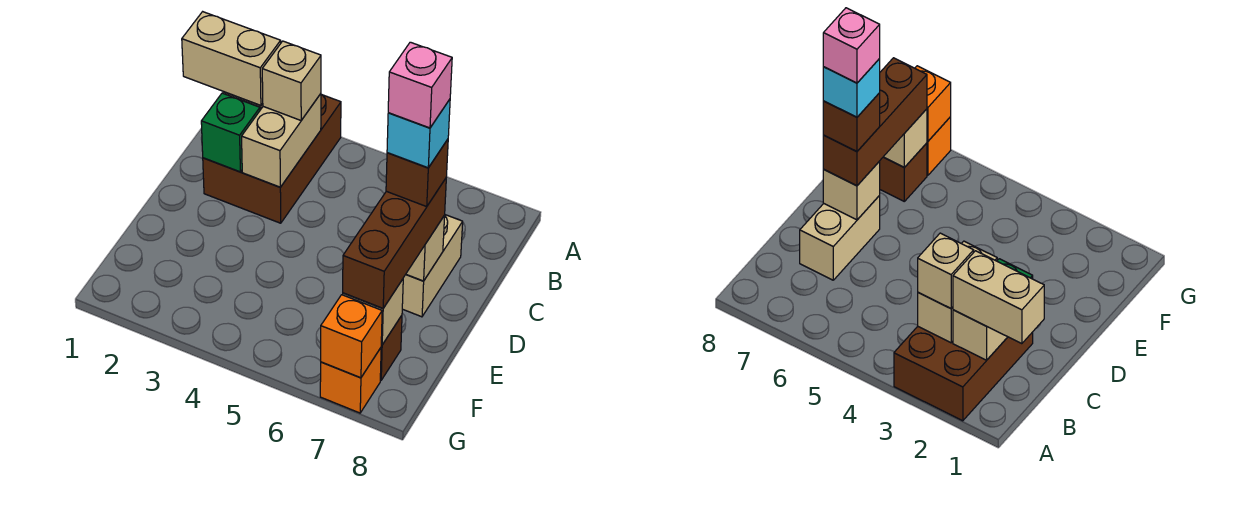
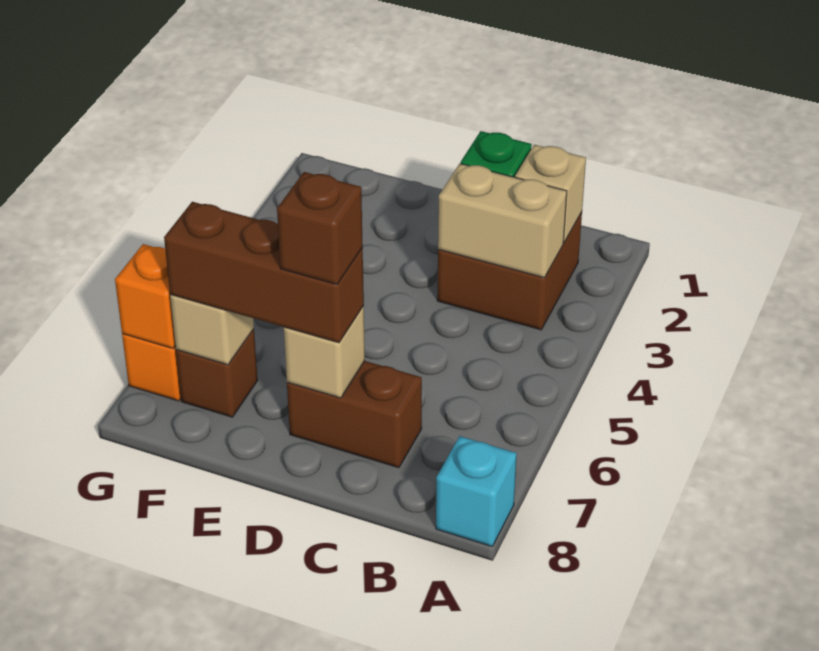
brown 2x3 brick [203,95,341,223] -> brown 2x2 brick [437,212,582,330]
tan 1x2 brick [182,12,281,106] -> none
tan 1x1 brick [262,41,321,120] -> none
tan 1x2 brick [402,215,463,317] -> brown 1x2 brick [287,361,422,468]
cyan 1x1 brick [387,99,450,168] -> cyan 1x1 brick moved to [436,436,517,546]
pink 1x1 brick [388,42,452,128] -> none

